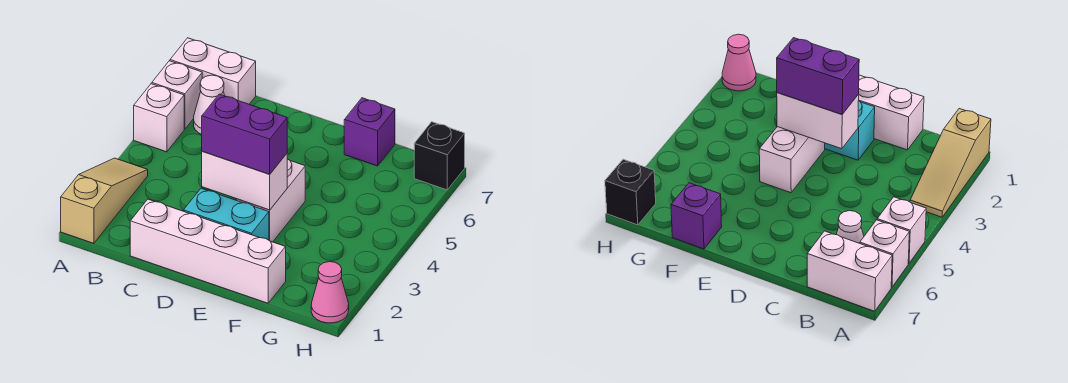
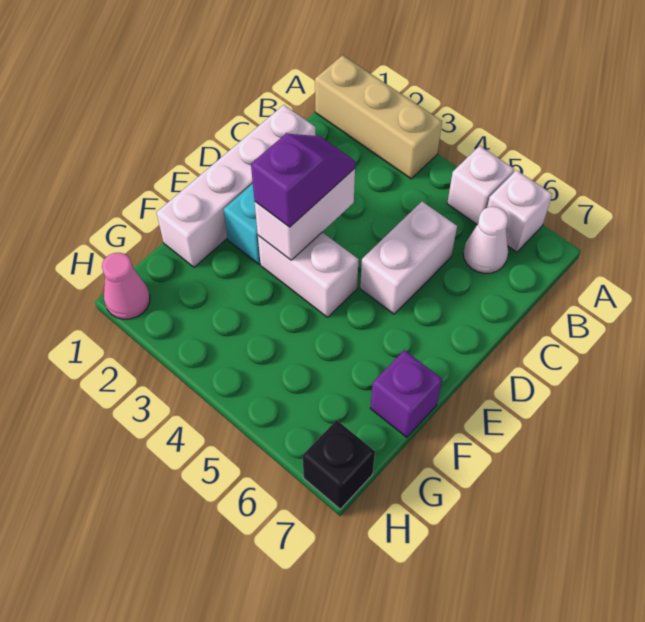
tan 1x3 slope [61,158,148,243] -> tan 1x3 brick [315,55,442,179]
white 1x2 brick [170,38,256,104] -> white 1x2 brick moved to [360,202,457,314]
purple 1x2 brick [202,94,287,174] -> purple 1x2 slope [251,134,355,227]

